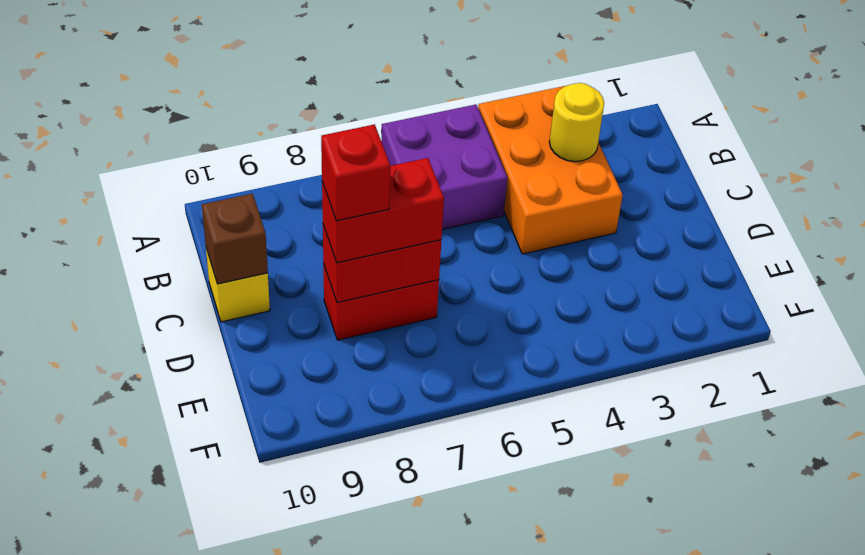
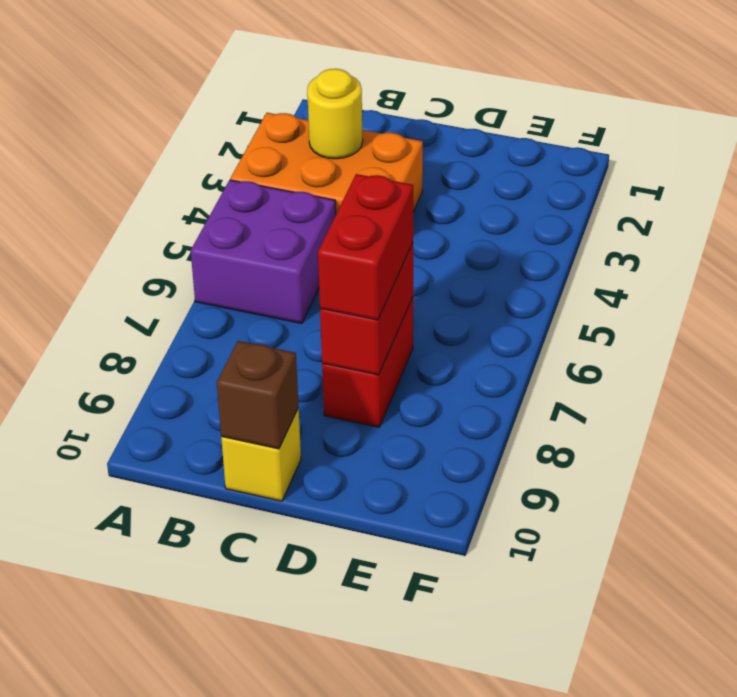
red 1x1 brick [321,124,390,221] -> none

